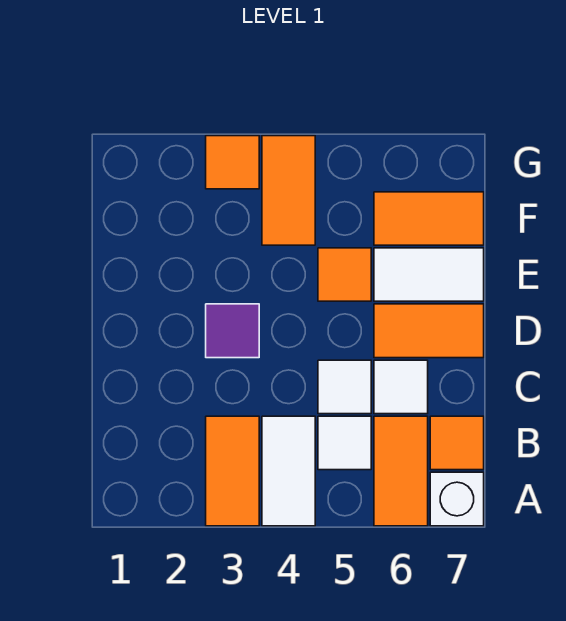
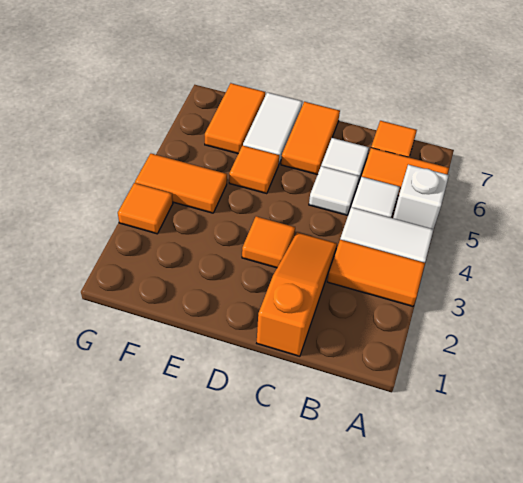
white 1x1 brick [430,472,484,526] -> white 1x1 brick moved to [393,165,449,229]
none -> orange 1x3 slope [257,232,337,356]
purple 1x1 tile [206,304,259,358] -> orange 1x1 tile [242,216,295,268]

